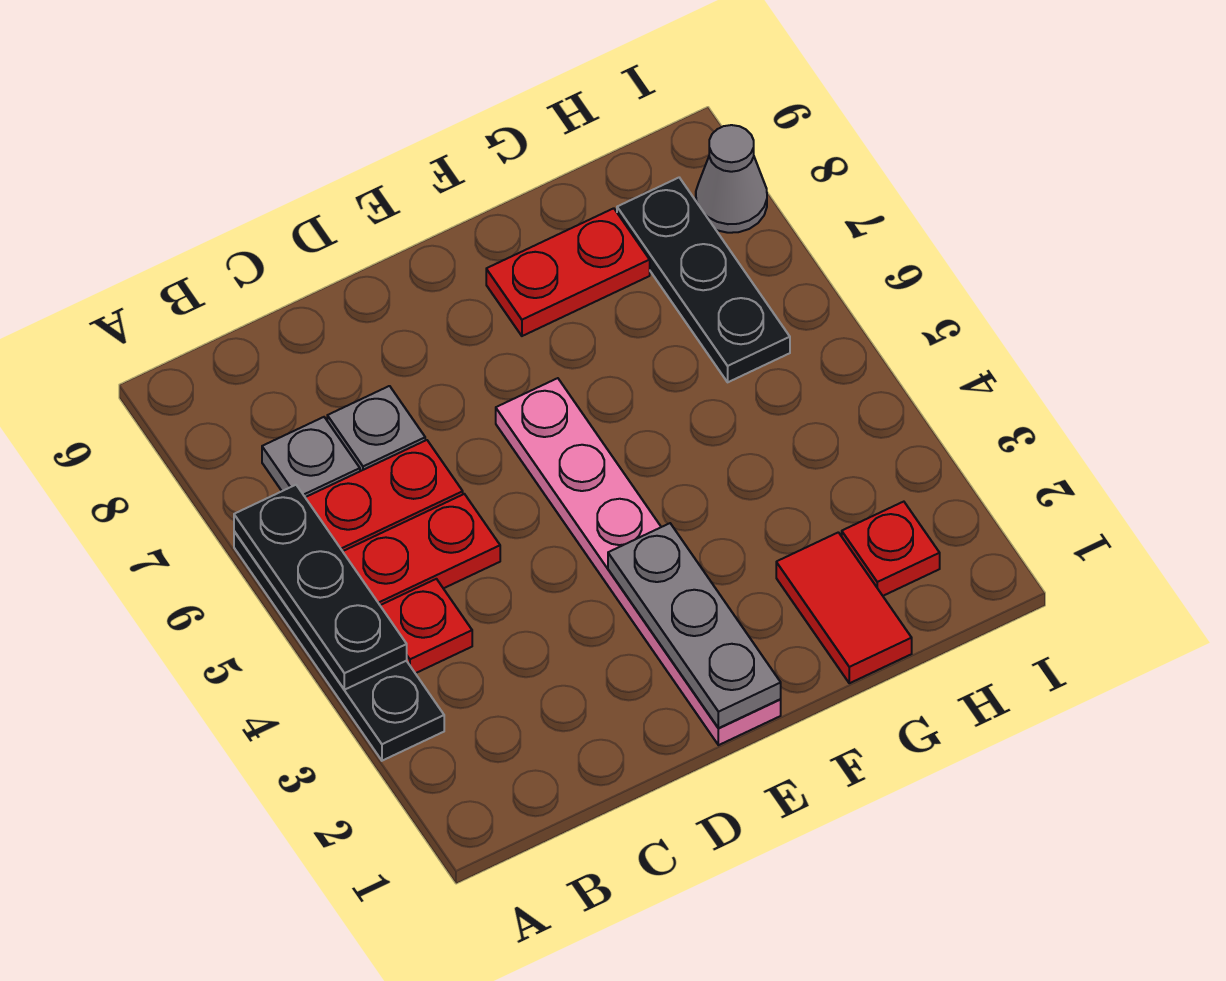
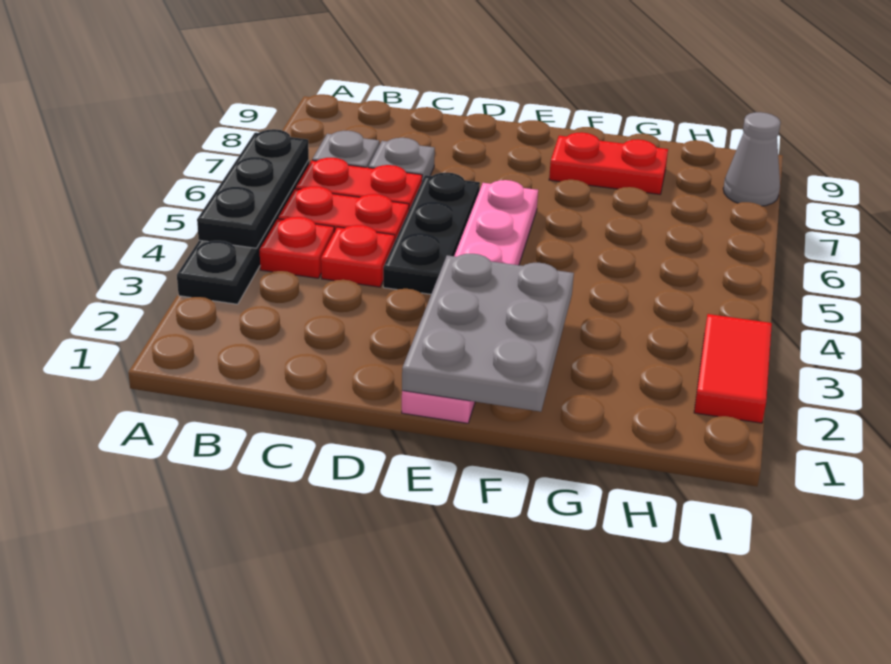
grey 1x3 plate [608,523,781,728] -> grey 2x3 plate [402,254,574,412]
red 1x2 tile [776,532,912,683] -> red 1x2 tile moved to [694,314,772,423]
red 1x1 plate [842,502,940,596] -> red 1x1 plate moved to [321,225,395,287]
black 1x3 plate [617,178,790,382] -> black 1x3 plate moved to [383,172,480,294]

